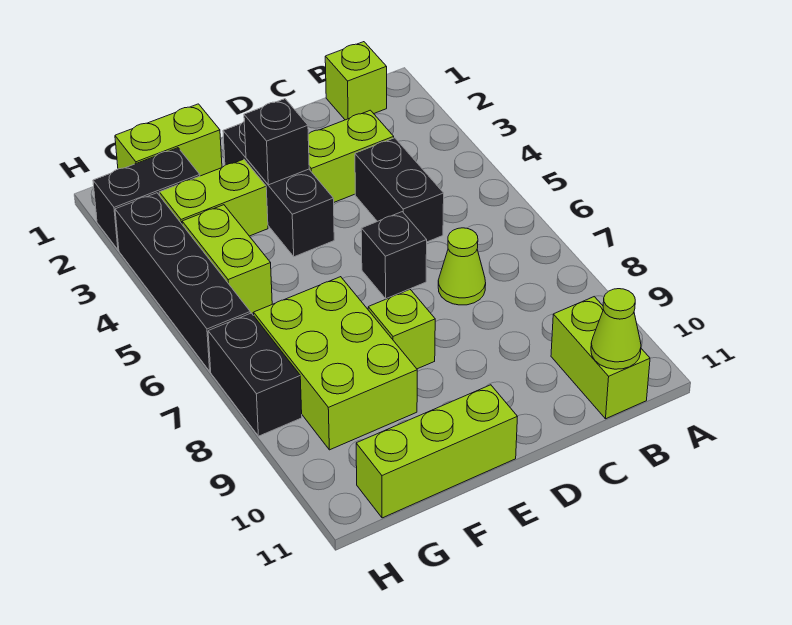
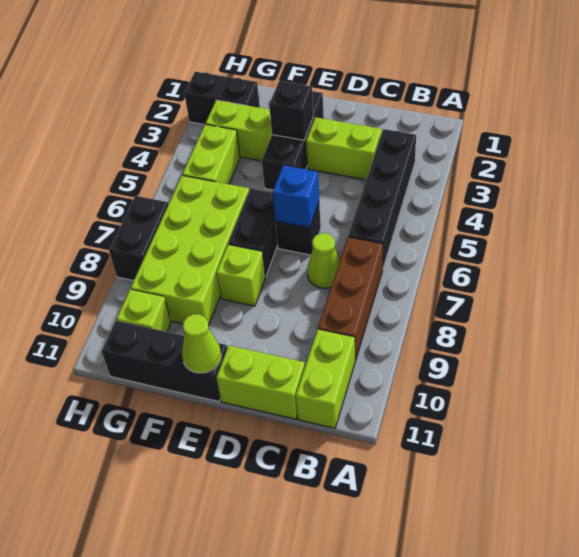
lime 1x1 brick [325,42,387,120] -> lime 1x1 brick moved to [116,289,171,332]
none -> brown 1x3 brick [318,237,383,361]
lime 1x1 cone [591,289,641,369] -> lime 1x1 cone moved to [182,314,221,373]
black 1x2 brick [355,138,444,242] -> black 1x2 brick moved to [228,189,278,277]
none -> blue 1x1 brick [273,165,319,228]
lime 1x3 brick [356,385,517,518] -> black 1x3 brick [102,321,227,402]
lime 1x2 brick [115,104,222,176] -> lime 1x2 brick moved to [216,346,305,419]
lime 2x3 brick [253,277,417,450] -> lime 2x4 brick [131,175,249,325]
black 1x4 brick [115,193,250,371] -> black 1x4 brick moved to [348,129,416,268]

